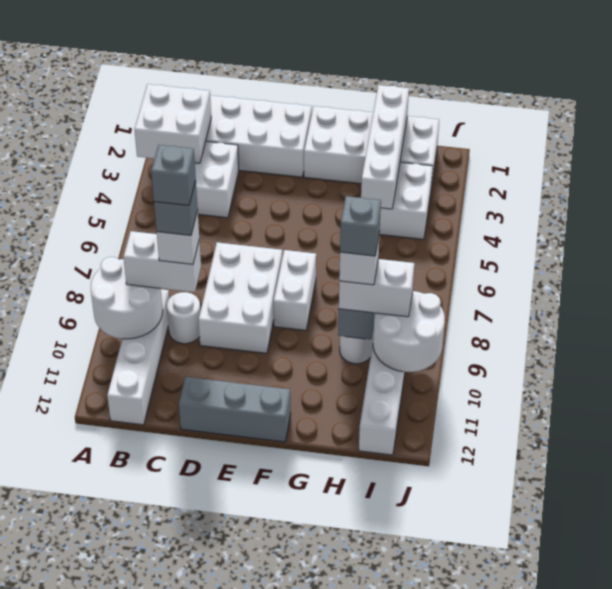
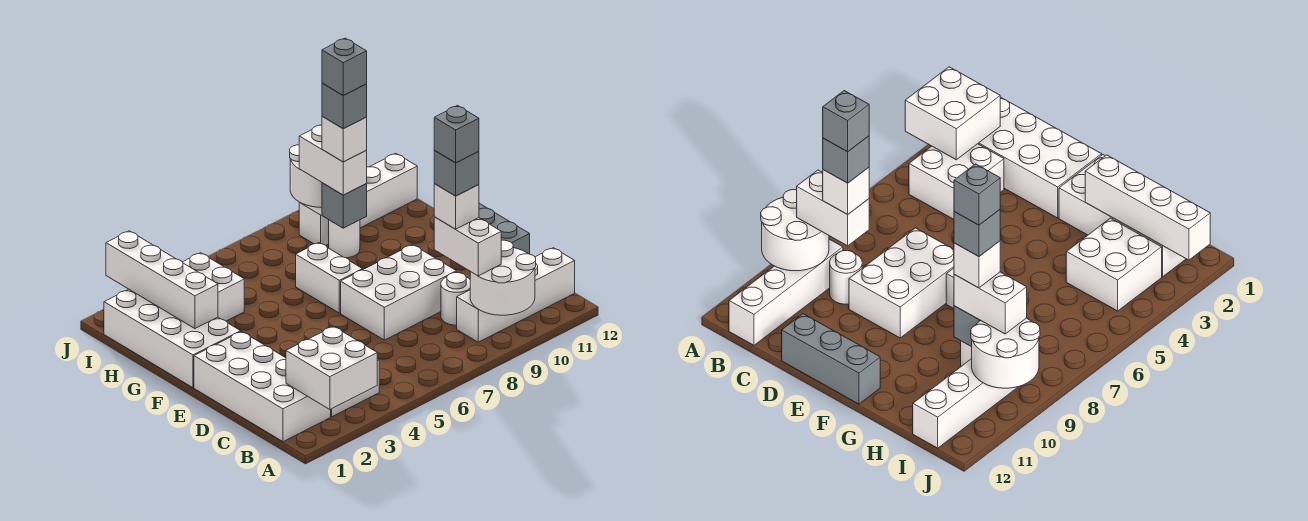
white 1x2 brick [274,250,316,330] -> white 1x2 brick turned to [296,243,363,313]
white 1x4 brick [361,85,409,209] -> white 1x4 brick turned to [106,231,218,329]
none -> grey 1x1 brick [322,38,367,95]

